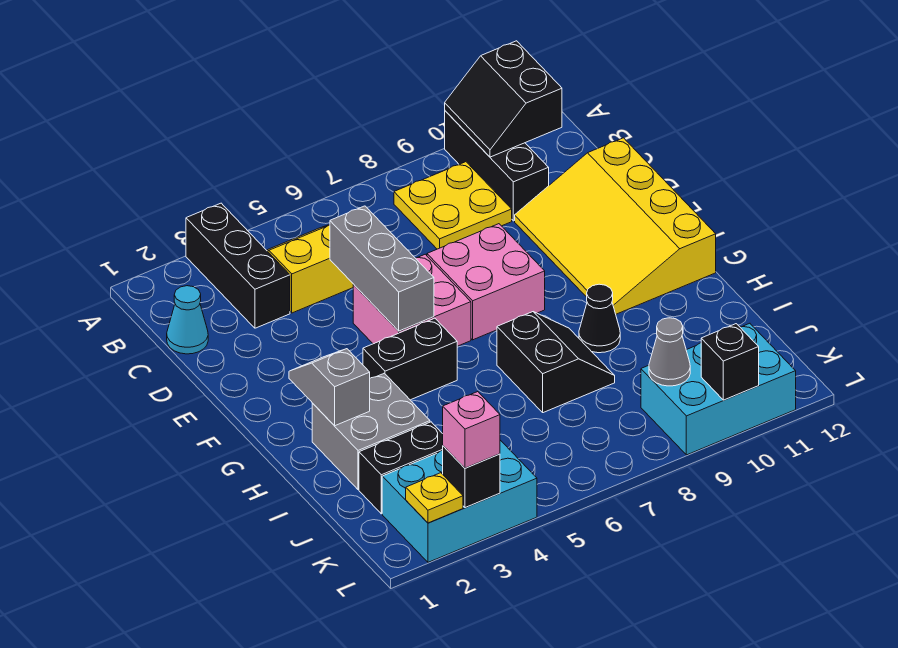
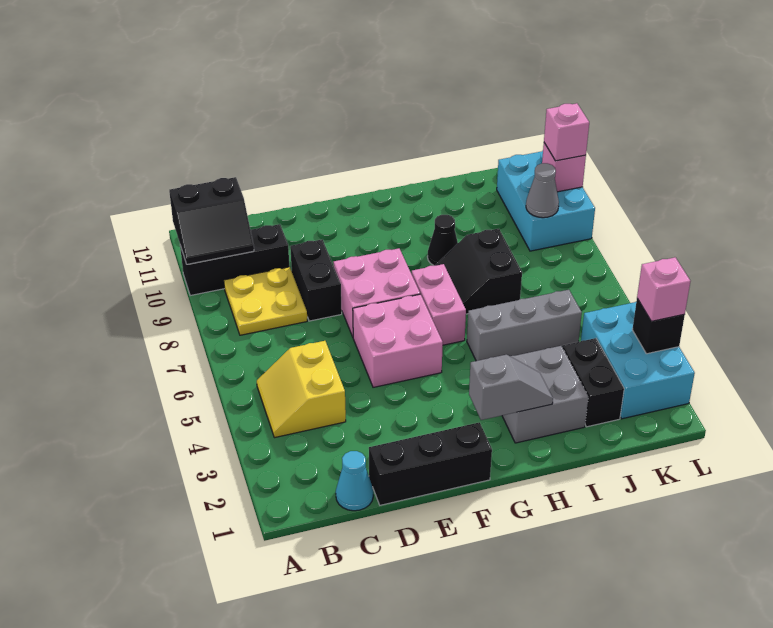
black 1x3 brick [186,203,290,328] -> black 1x3 brick moved to [369,422,492,505]
grey 1x3 brick [330,206,434,331] -> grey 1x3 brick moved to [467,290,582,361]
yellow 3x4 slope [515,138,716,314] -> none
grey 1x2 slope [289,349,370,426] -> grey 1x2 slope turned to [469,355,553,420]
black 1x2 brick [363,318,457,400] -> black 1x2 brick moved to [290,239,342,321]
none -> pink 1x2 brick [412,264,466,345]
black 2x2 slope [497,312,615,413] -> black 2x2 slope turned to [435,229,522,314]
yellow 1x1 plate [406,473,463,523] -> none
black 1x1 brick [701,324,759,400] -> pink 1x1 brick [542,143,586,192]
none -> pink 1x1 brick [544,103,589,161]

